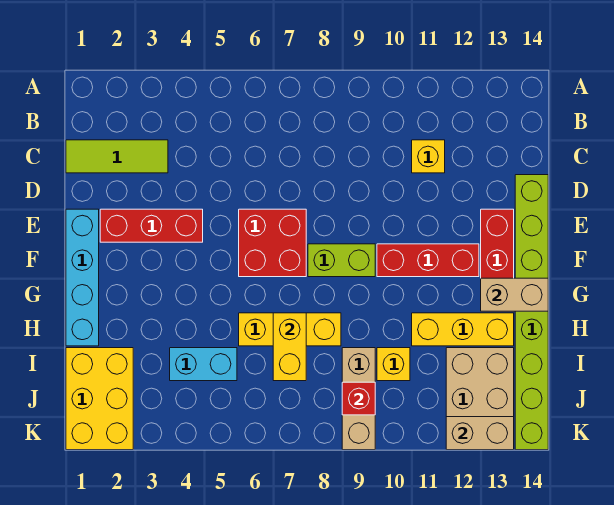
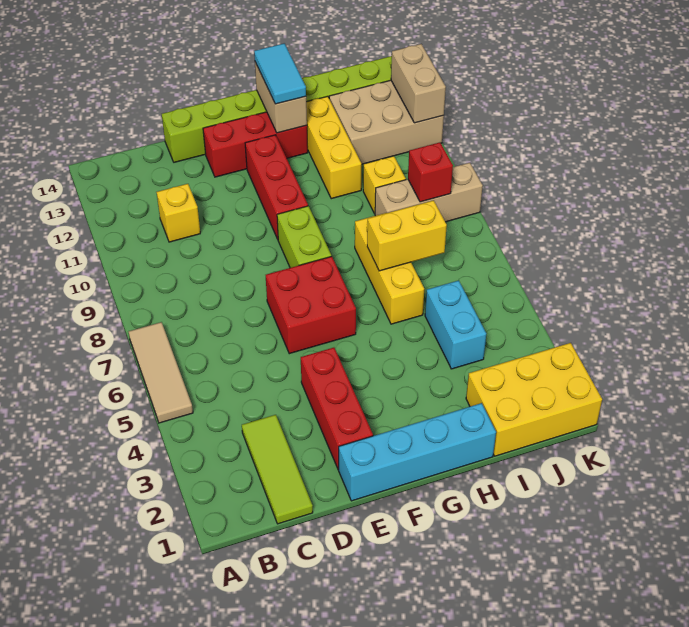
none -> tan 1x3 tile [129,322,193,423]
none -> cyan 1x2 tile [254,43,306,104]

